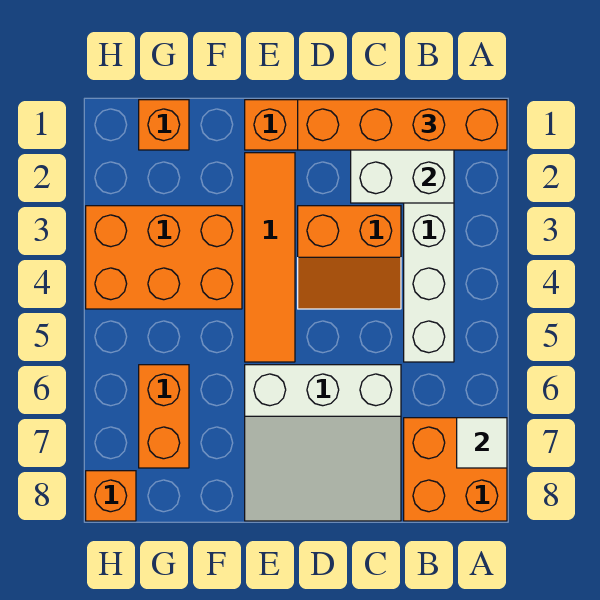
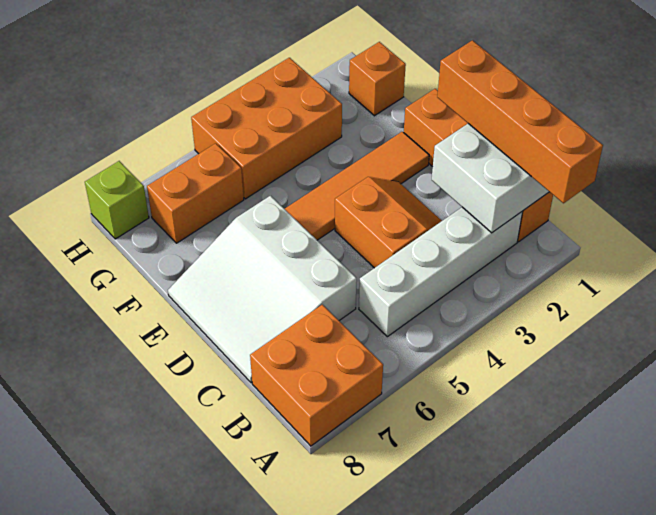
white 1x1 tile [457,418,507,468] -> none
orange 2x2 slope [298,206,401,309] -> orange 2x2 slope turned to [335,177,442,268]
orange 2x3 brick [86,206,242,309] -> orange 2x3 brick turned to [191,58,342,199]
orange 1x1 brick [86,471,136,521] -> lime 1x1 brick [85,161,149,239]

